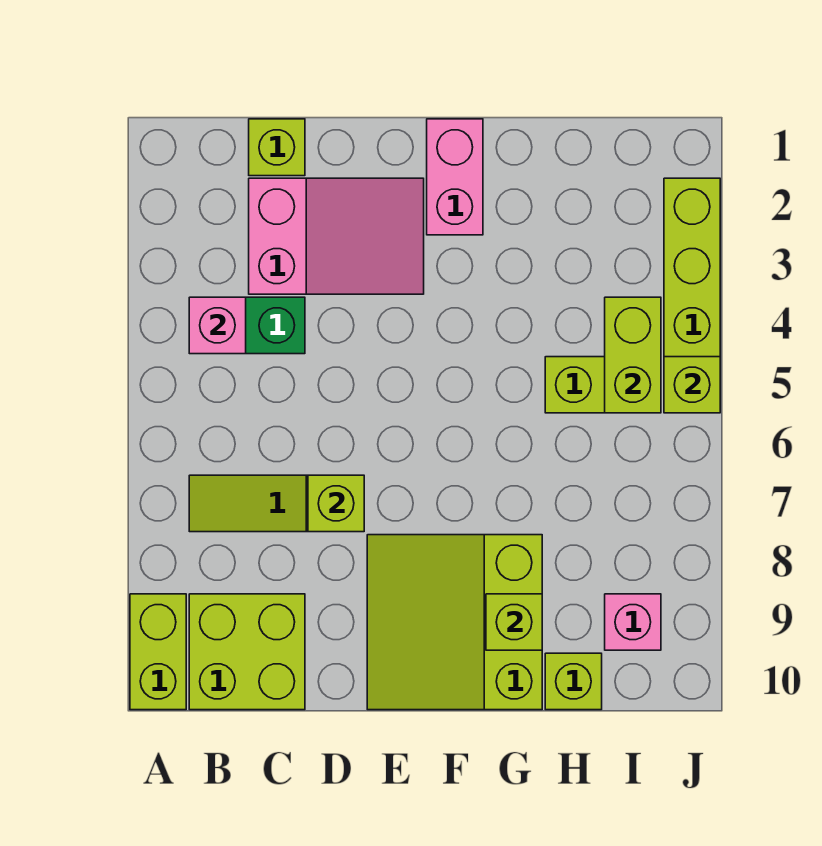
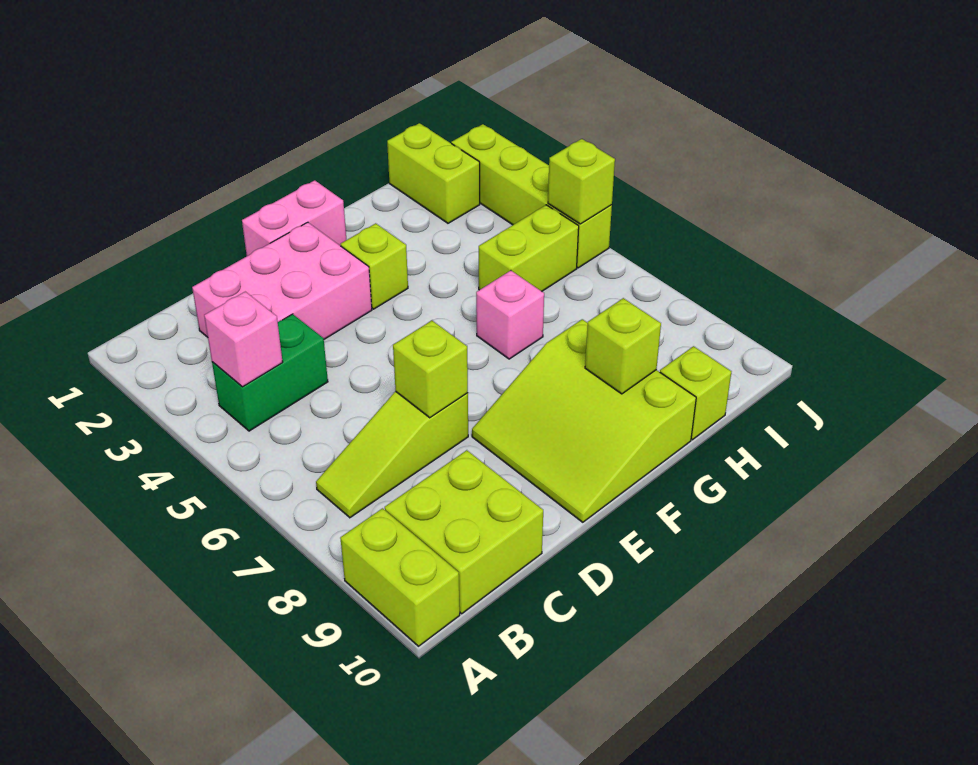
lime 1x1 brick [249,119,305,176] -> lime 1x1 brick moved to [341,223,408,309]
pink 2x3 slope [249,178,424,294] -> pink 2x3 brick [192,222,372,339]
pink 1x2 brick [427,119,483,235] -> pink 1x2 brick turned to [242,180,346,256]
lime 1x2 brick [605,297,661,413] -> lime 1x2 brick moved to [387,123,480,223]
pink 1x1 brick [605,594,661,650] -> pink 1x1 brick moved to [476,271,544,359]

